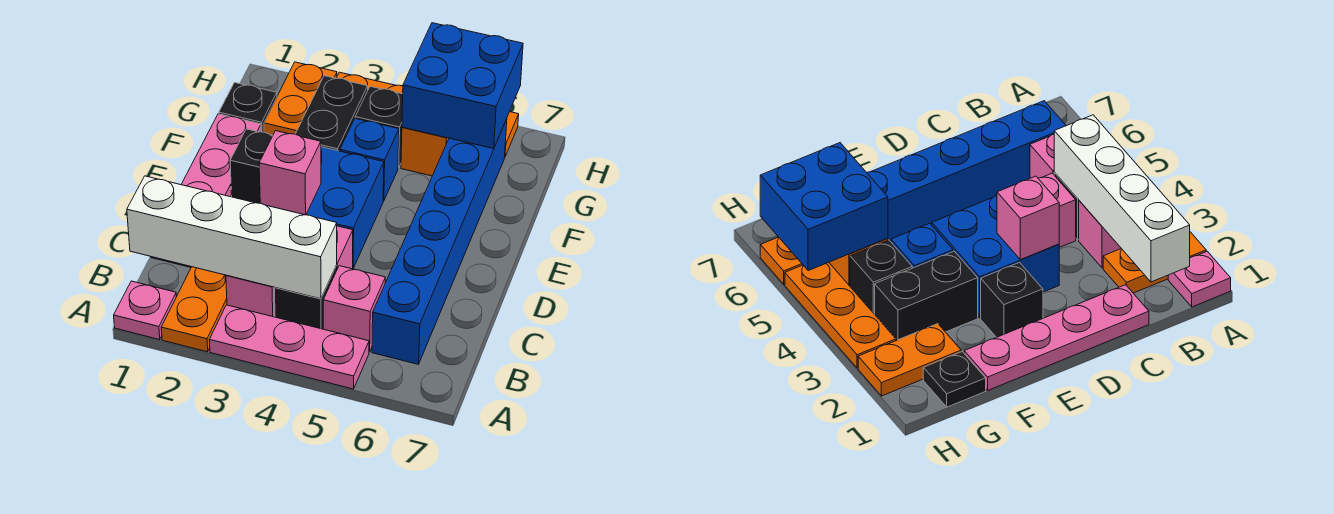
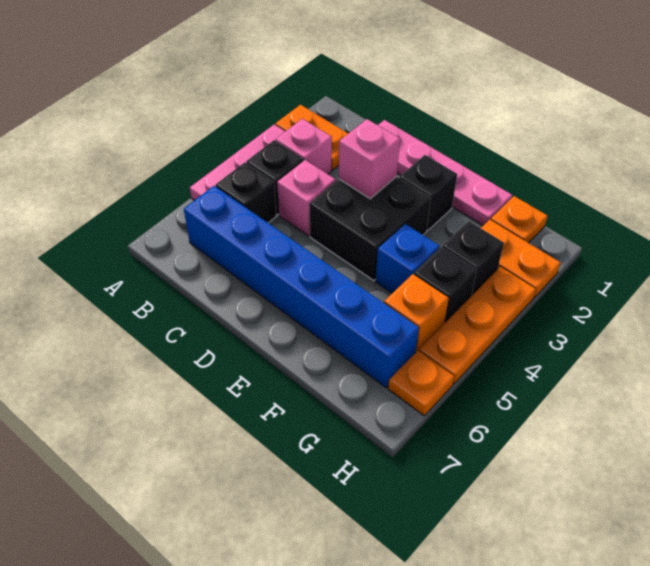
pink 1x1 plate [114,281,176,340] -> none
white 1x4 brick [127,176,337,299] -> none
pink 1x1 brick [323,266,385,352] -> black 1x1 brick [216,162,276,223]
blue 2x2 brick [306,147,384,268] -> black 2x2 brick [309,176,431,281]
black 1x2 brick [296,76,368,151] -> black 1x1 brick [443,221,504,295]
black 1x1 plate [219,83,277,132] -> orange 1x1 plate [491,196,548,243]
blue 2x2 brick [402,23,523,149] -> none

